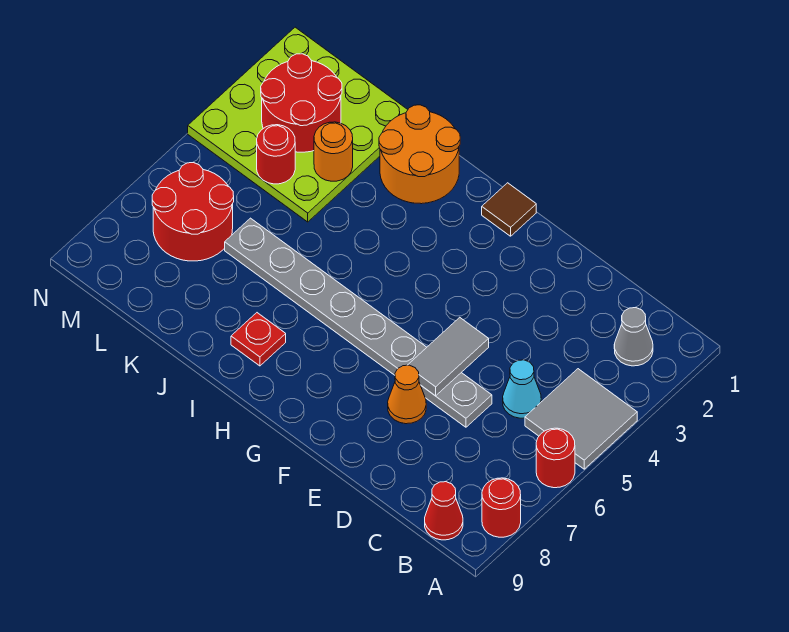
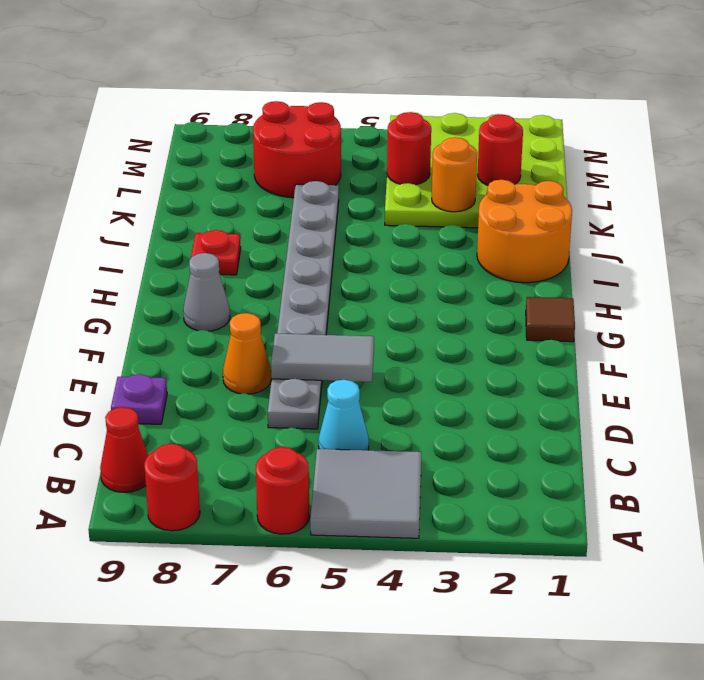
grey 1x1 cone [614,308,653,366] -> grey 1x1 cone moved to [183,253,230,331]
none -> purple 1x1 plate [111,374,167,424]
red 2x2 round brick [261,54,342,152] -> red 1x1 round brick [478,114,523,185]

